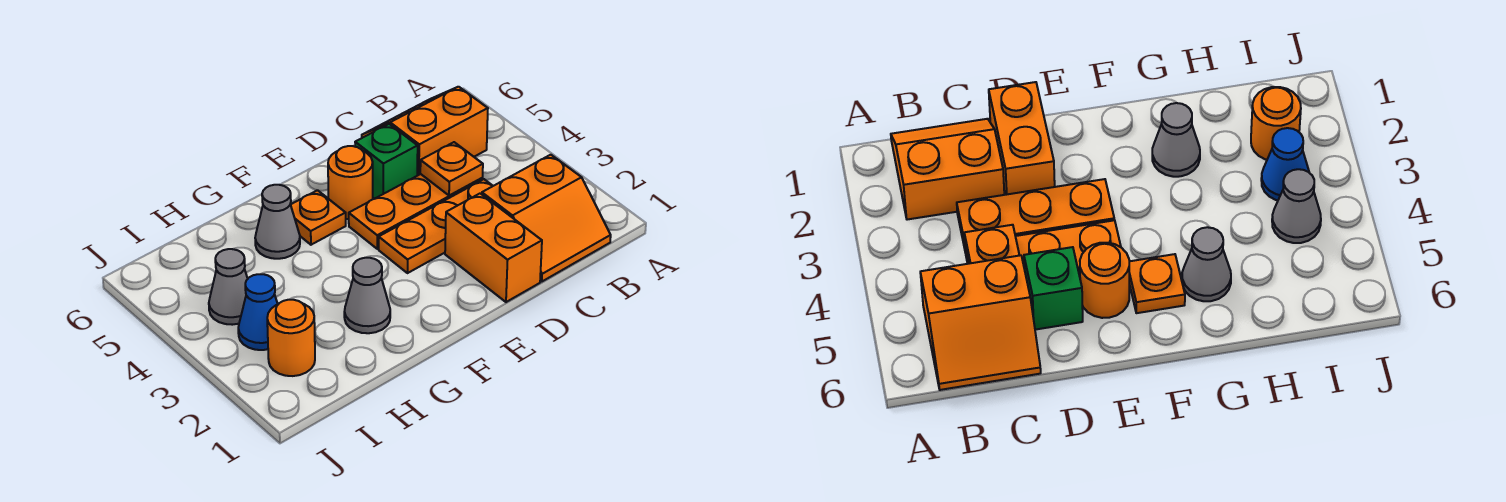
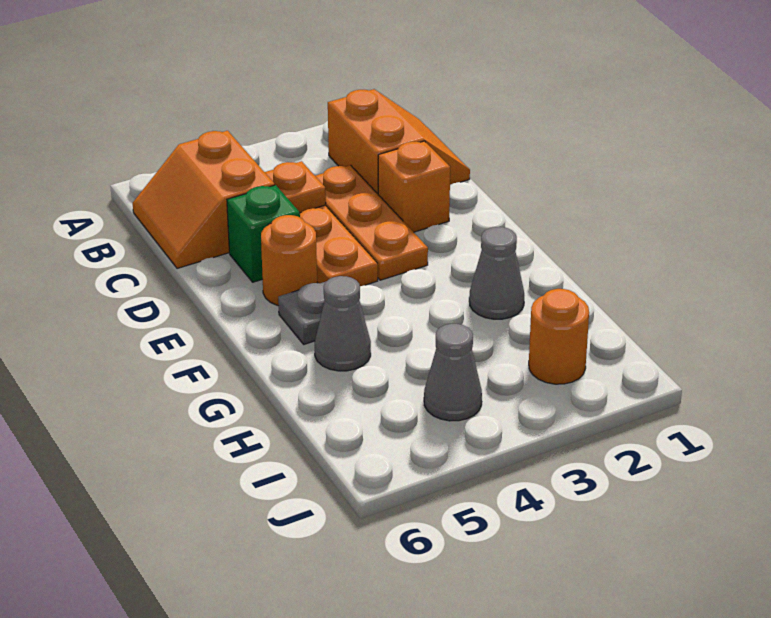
orange 1x2 brick [445,193,542,302] -> orange 1x1 brick [378,141,450,232]
orange 1x1 plate [291,190,346,245] -> grey 1x1 plate [278,282,325,344]
blue 1x1 cone [238,274,278,350] -> none

